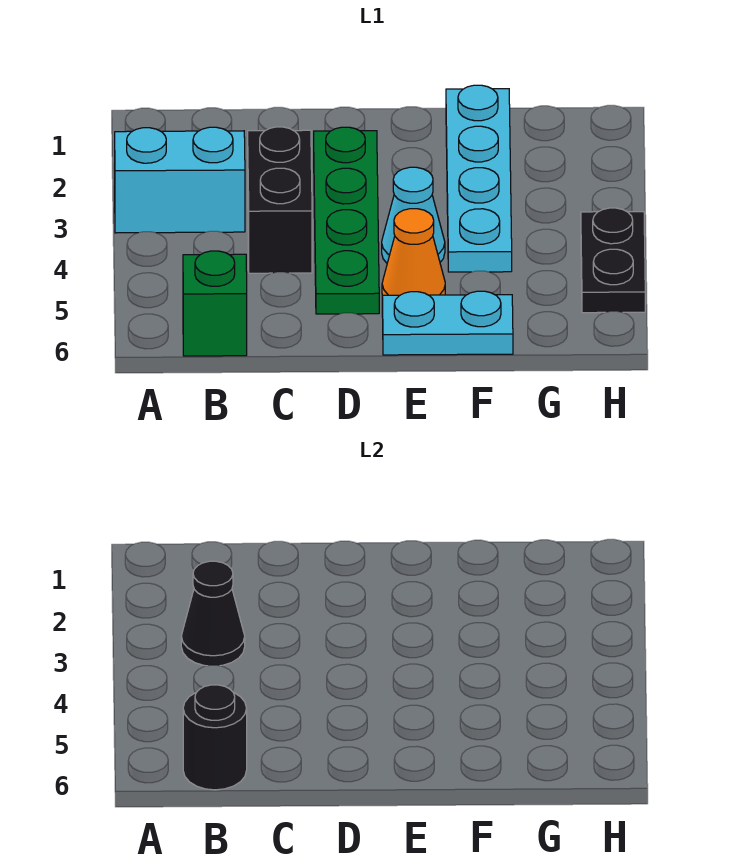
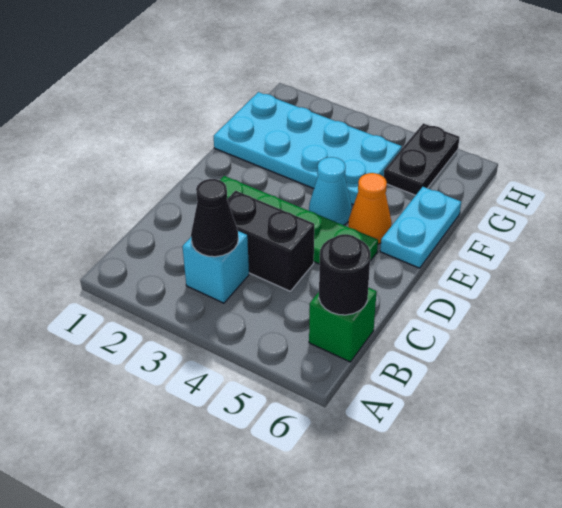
cyan 1x2 brick [115,127,245,233] -> cyan 1x1 brick [182,231,249,303]
cyan 1x4 plate [446,85,512,272] -> cyan 2x4 plate [214,92,402,205]
black 1x2 plate [581,208,645,313] -> black 1x2 plate turned to [384,123,460,195]

